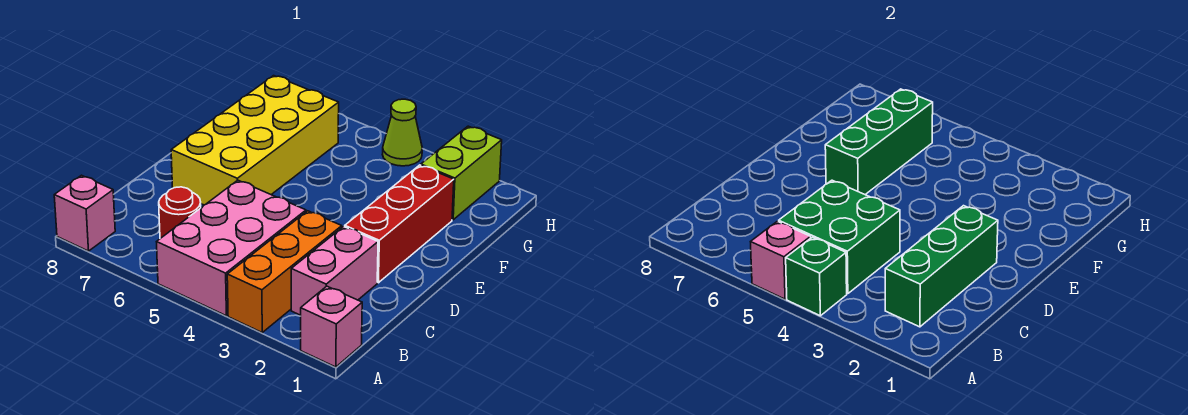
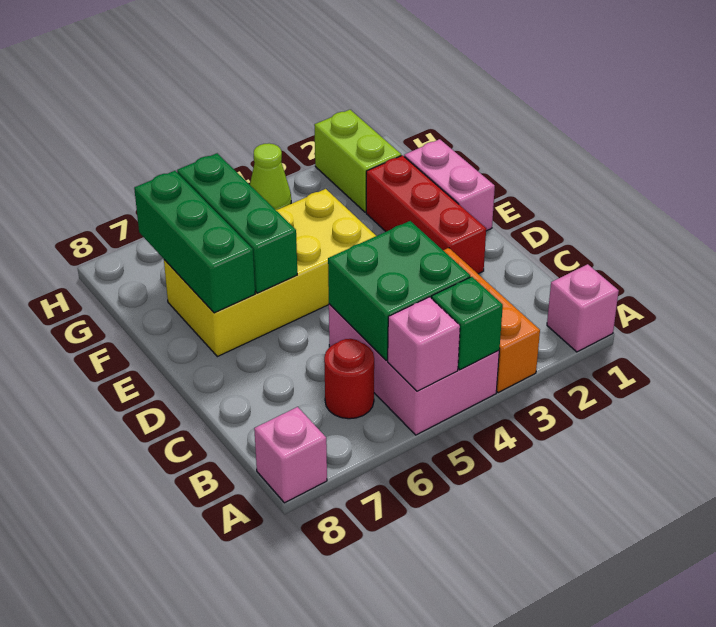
pink 1x2 brick [291,227,378,315] -> pink 1x2 brick moved to [404,139,495,231]
green 1x3 brick [885,206,998,327] -> green 1x3 brick moved to [134,171,255,313]
yellow 2x4 brick [171,76,339,205] -> yellow 2x4 brick turned to [164,189,376,357]

